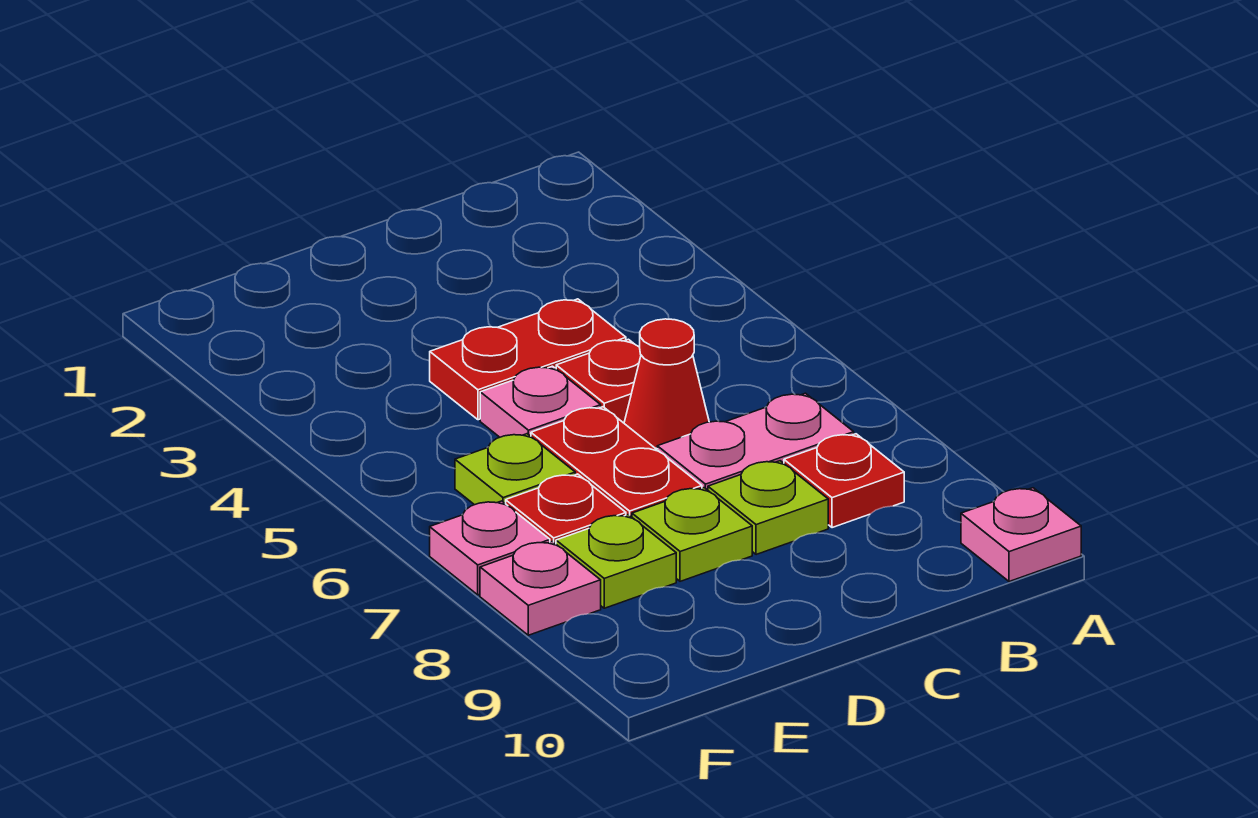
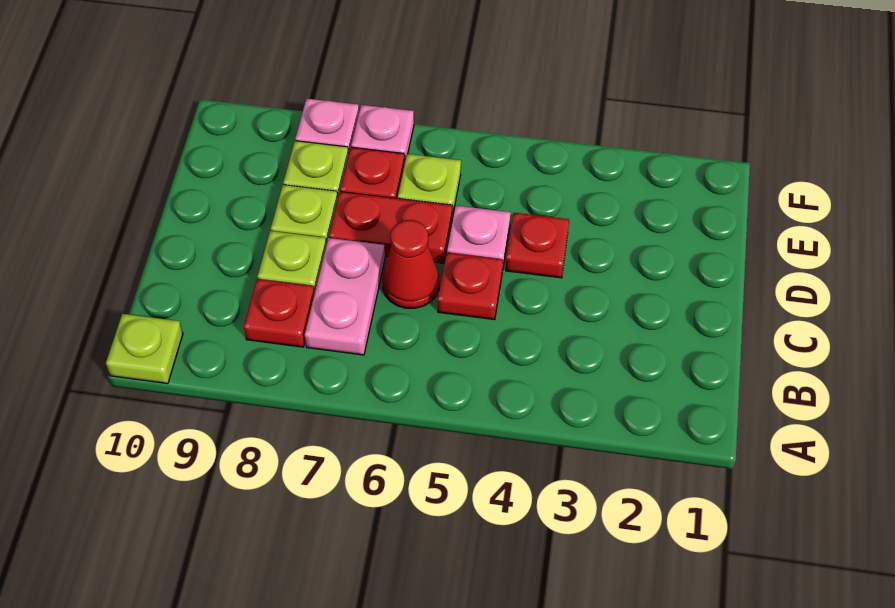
pink 1x1 plate [961,488,1081,582] -> lime 1x1 plate [106,314,183,384]
red 1x2 plate [430,299,626,420] -> red 1x1 plate [506,213,569,278]

